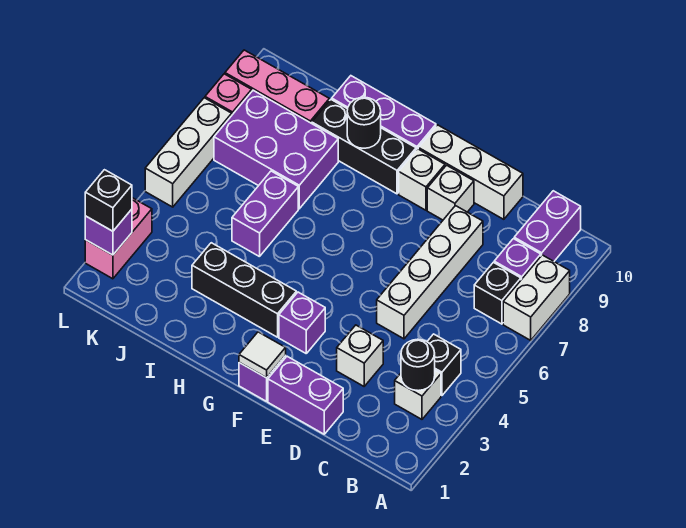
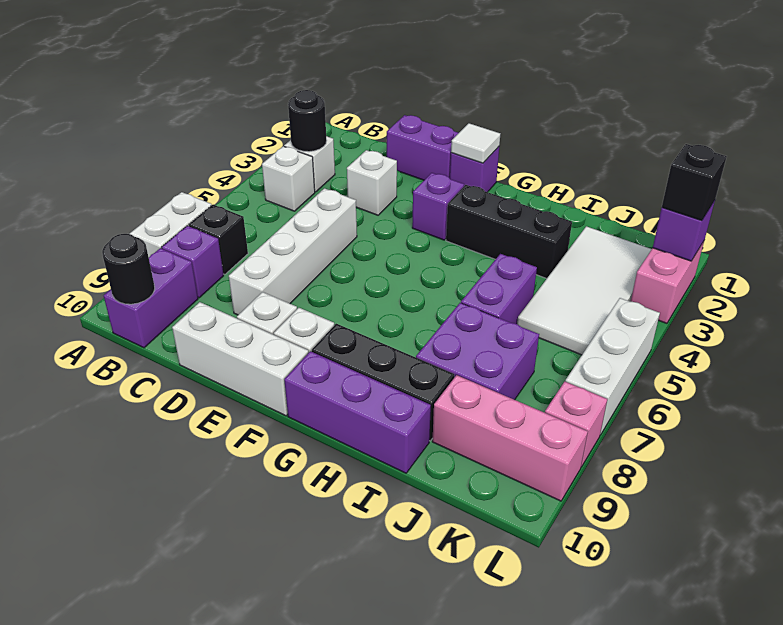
black 1x1 brick [427,334,461,396] -> white 1x1 brick [262,146,315,211]
black 1x1 round brick [347,97,381,148] -> black 1x1 round brick moved to [102,234,155,304]
purple 2x3 brick [214,90,338,209] -> purple 2x2 brick [416,303,539,400]
none -> white 2x4 tile [517,226,652,355]

